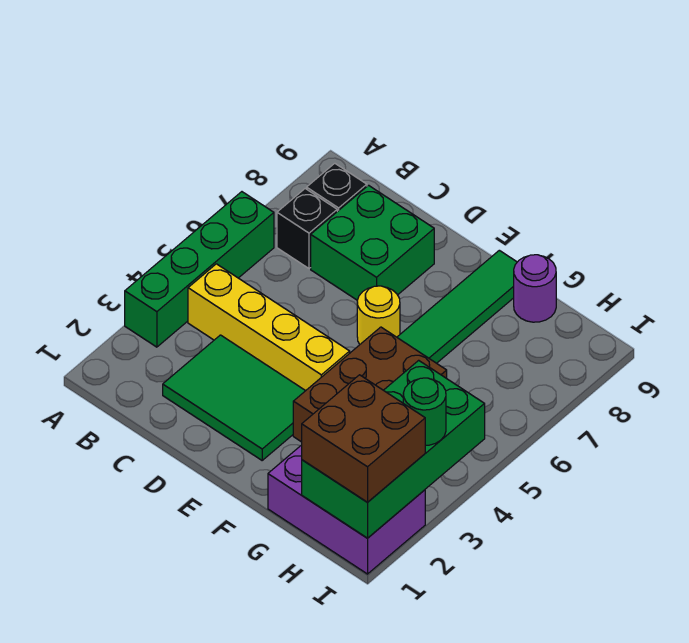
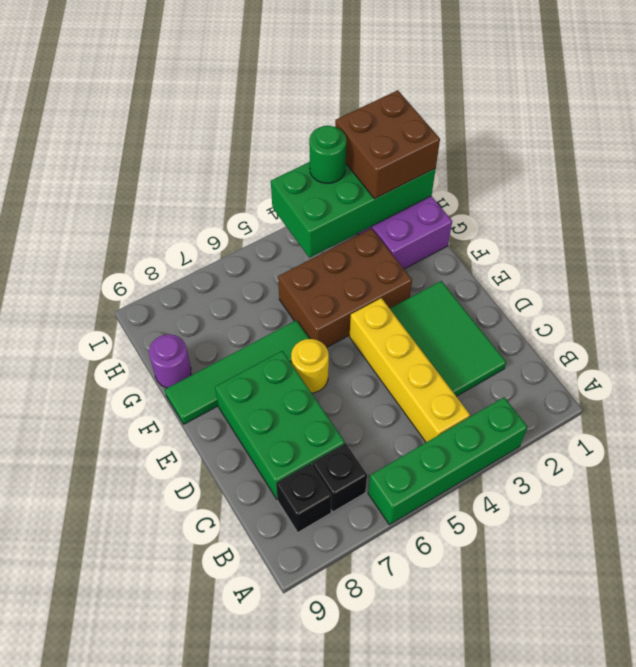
green 2x2 brick [311,185,434,300] -> green 2x3 brick [215,351,345,499]

